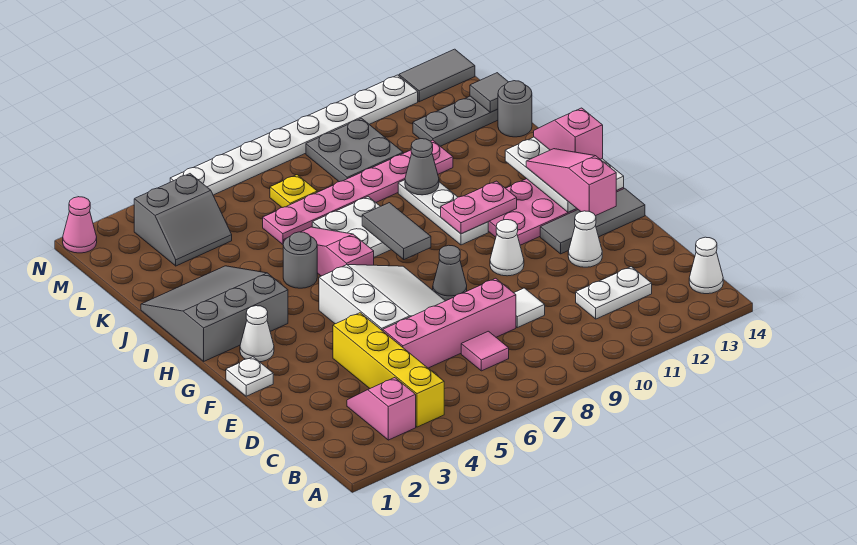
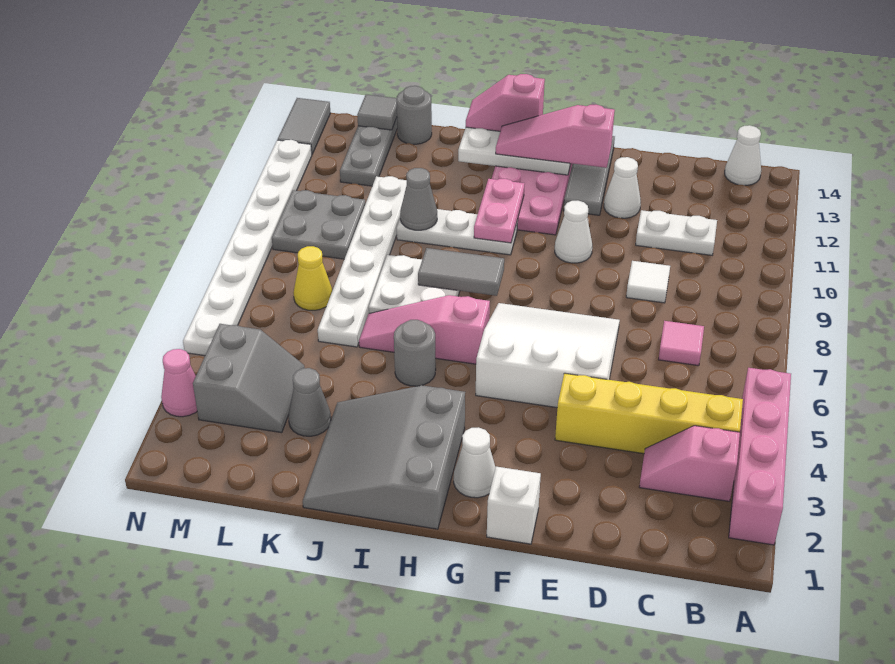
white 1x2 plate [576,267,652,319] -> white 1x2 plate turned to [636,210,717,255]
pink 1x4 brick [383,278,516,368] -> pink 1x4 brick moved to [729,368,791,545]
white 1x1 plate [226,357,273,396] -> white 1x1 brick [487,467,541,544]
grey 1x1 cone [433,245,467,301] -> grey 1x1 cone moved to [288,368,331,436]
pink 1x6 plate [263,140,453,244] -> white 1x6 plate [318,176,407,347]
yellow 1x1 plate [270,175,317,208] -> yellow 1x1 cone [293,246,332,310]
pink 1x1 cone [63,197,97,253] -> pink 1x1 cone moved to [161,349,197,417]

